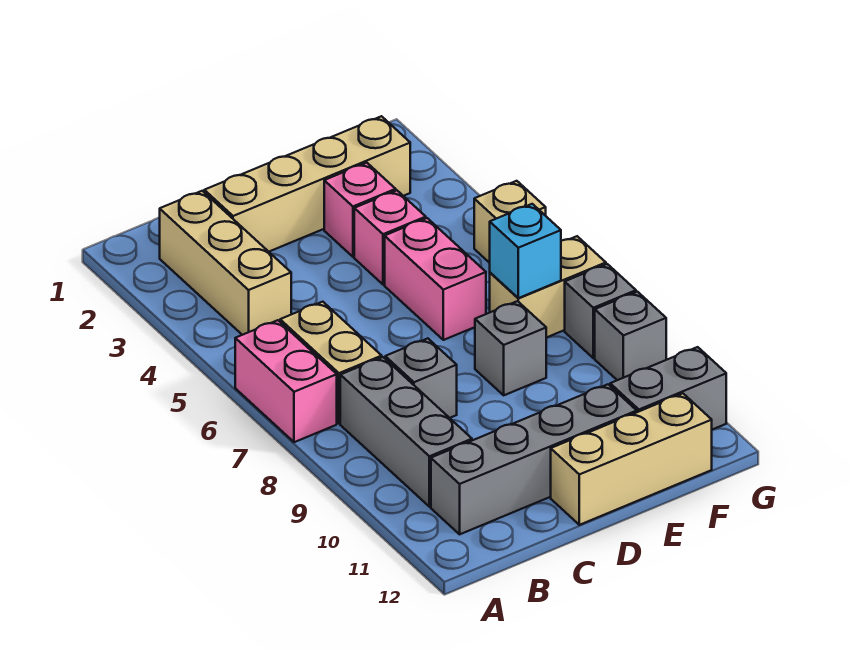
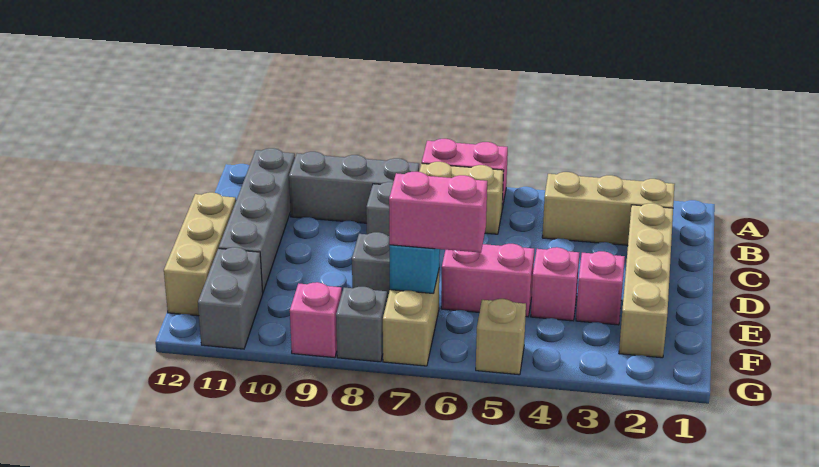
none -> pink 1x2 brick [389,172,487,253]
grey 1x1 brick [595,292,666,380] -> pink 1x1 brick [290,282,342,358]

